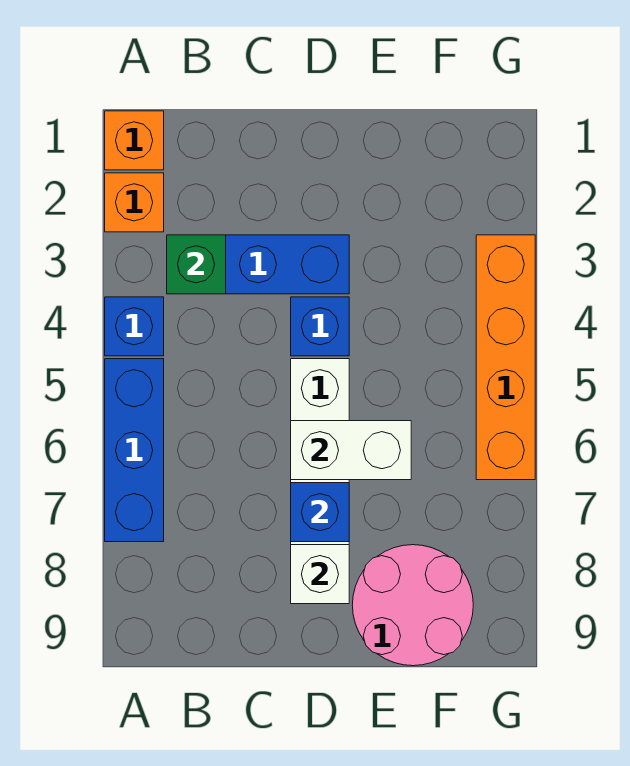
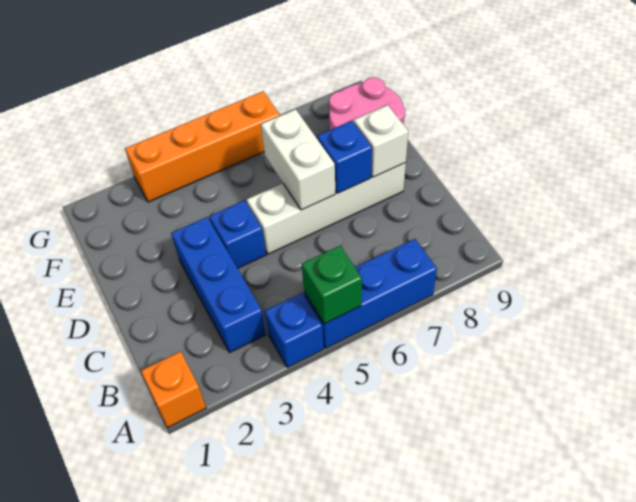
orange 1x1 brick [105,173,164,232] -> none
green 1x1 brick [167,235,226,294] -> green 1x1 brick moved to [302,246,362,324]

